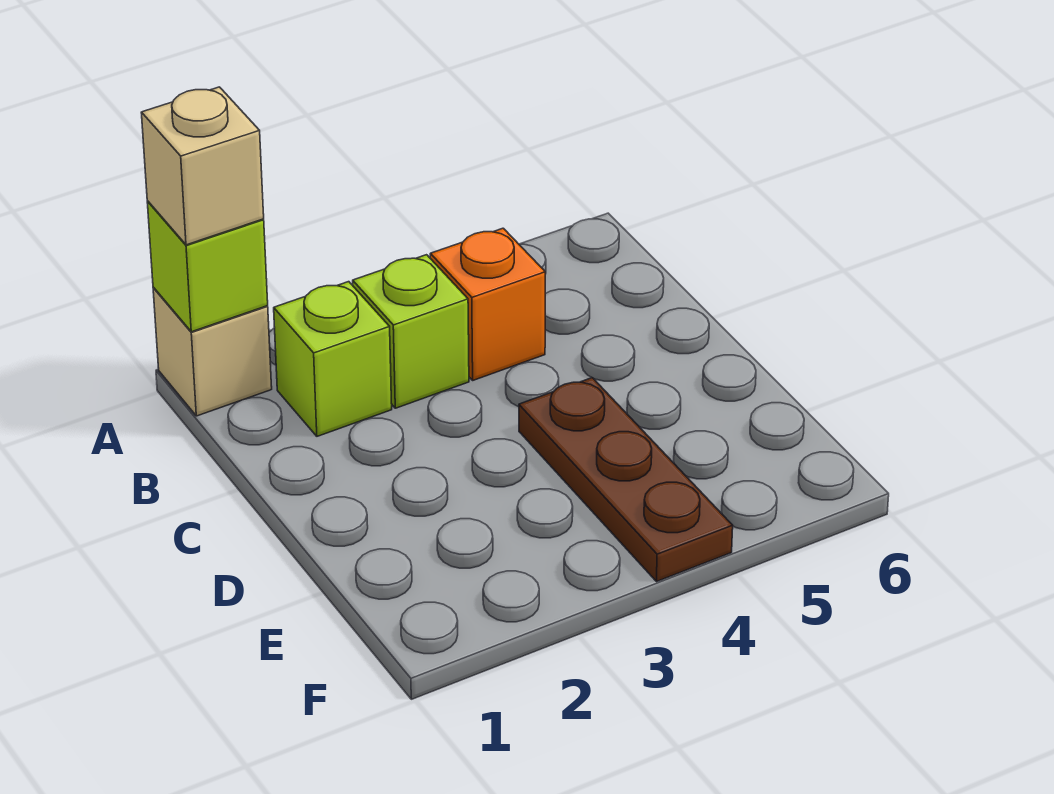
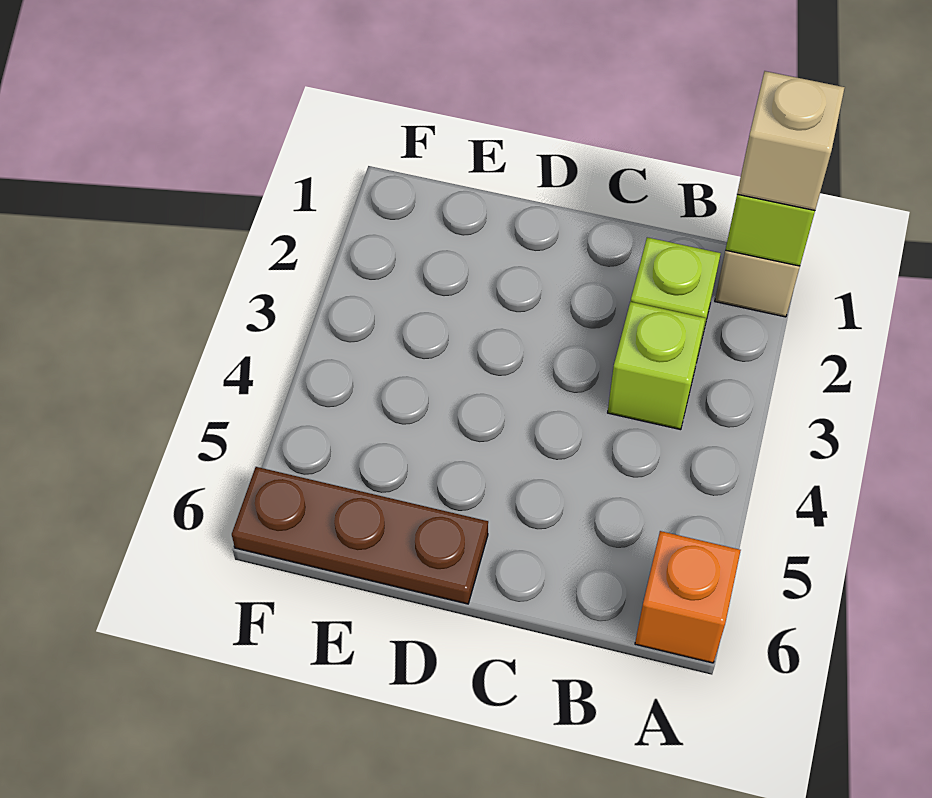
orange 1x1 brick [430,228,545,380] -> orange 1x1 brick moved to [635,531,741,663]
brown 1x3 plate [519,378,733,582] -> brown 1x3 plate moved to [232,467,488,604]

